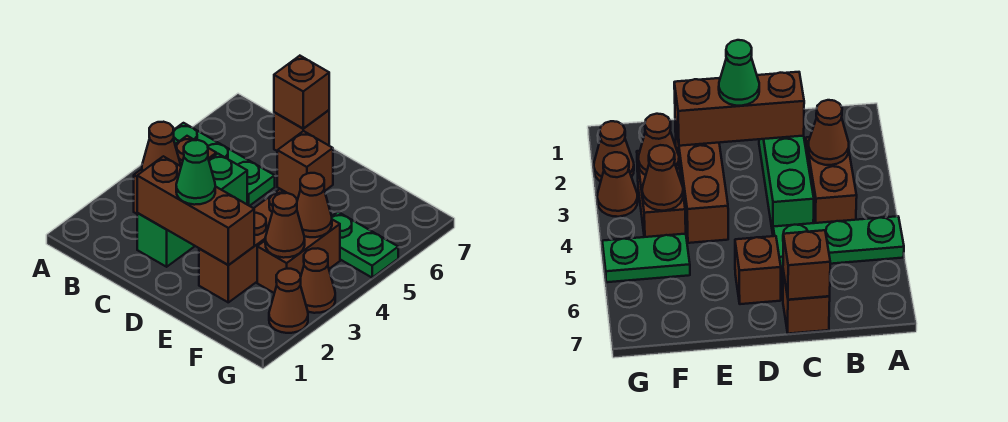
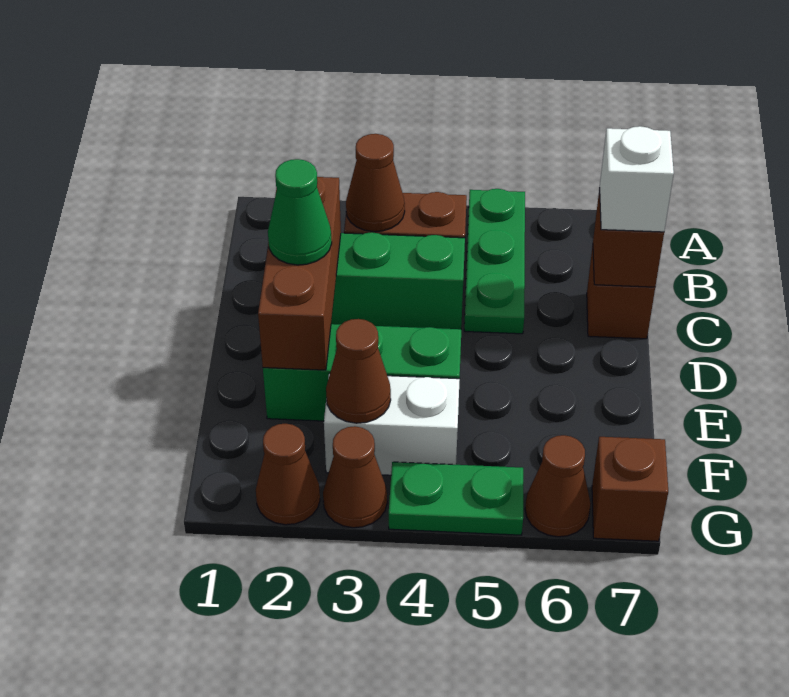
none -> white 1x1 brick [600,126,674,232]
brown 1x1 brick [277,131,333,199] -> brown 1x1 brick moved to [592,437,668,541]
brown 1x3 brick [199,189,298,302] -> green 1x3 brick [263,324,461,421]
brown 1x2 brick [257,220,340,293] -> white 1x2 brick [324,373,460,475]
brown 1x1 cone [297,173,332,237] -> brown 1x1 cone moved to [525,435,591,537]
green 1x2 plate [332,212,398,278] -> green 1x2 plate turned to [389,462,523,535]

